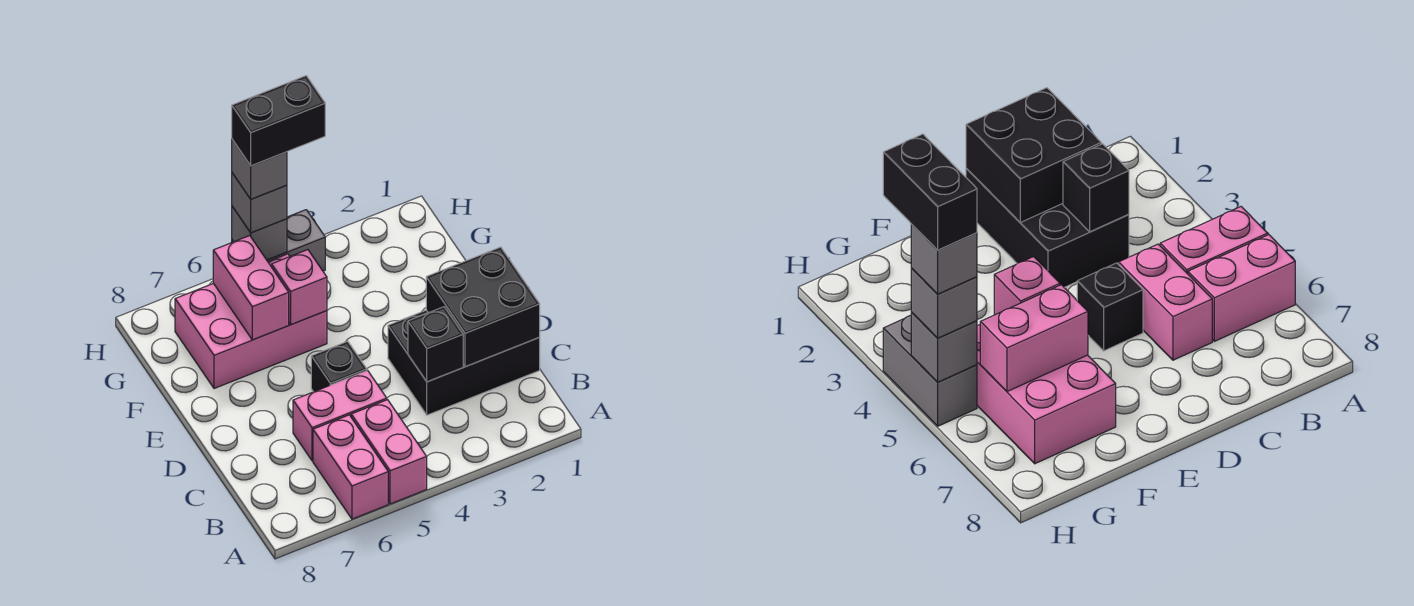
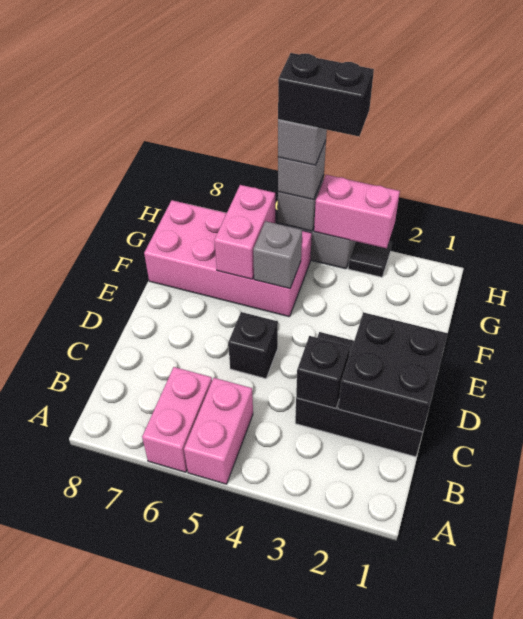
pink 1x2 brick [293,371,387,461] -> pink 1x2 brick moved to [314,175,400,248]
pink 2x3 brick [175,254,327,389] -> pink 2x4 brick [144,200,312,317]
pink 1x1 brick [272,250,327,325] -> grey 1x1 brick [253,221,302,288]
none -> black 1x1 tile [348,241,392,277]

